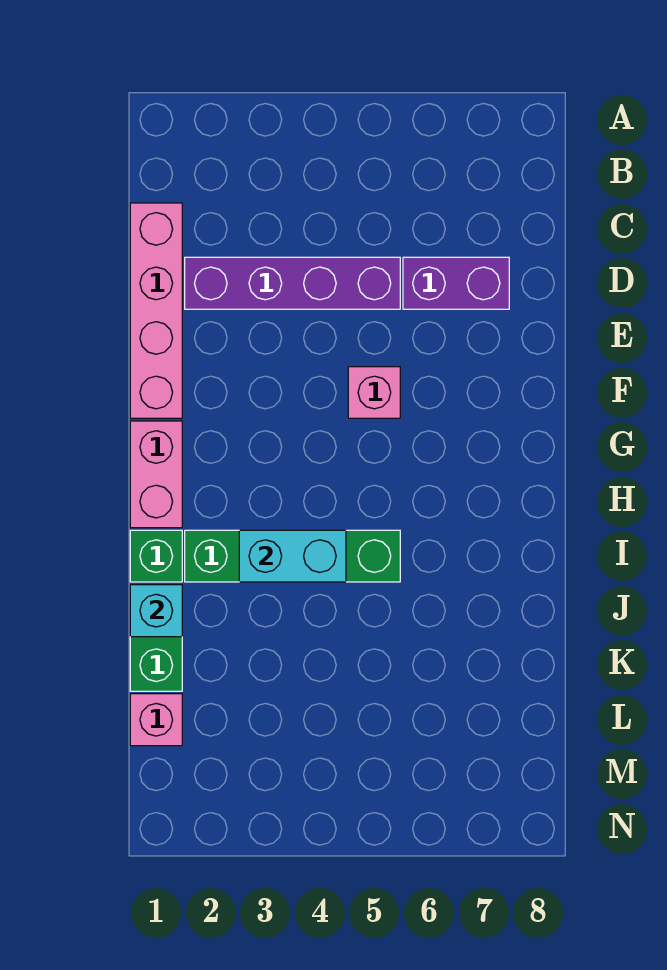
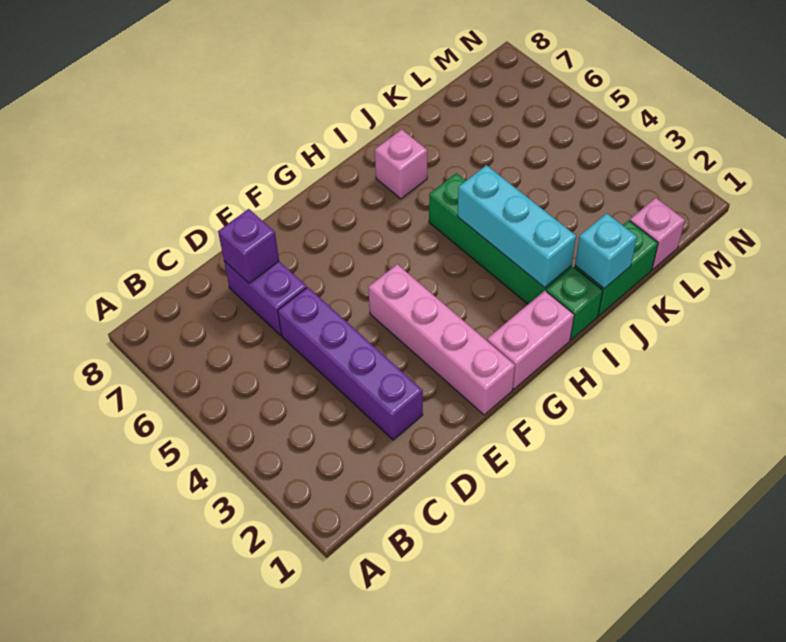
pink 1x4 brick [130,203,182,418] -> pink 1x4 brick turned to [368,264,515,415]
none -> purple 1x1 brick [218,209,279,283]
pink 1x1 brick [348,367,400,418] -> pink 1x1 brick moved to [375,129,427,199]
cyan 1x2 brick [239,530,346,582] -> cyan 1x3 brick [457,165,576,288]

